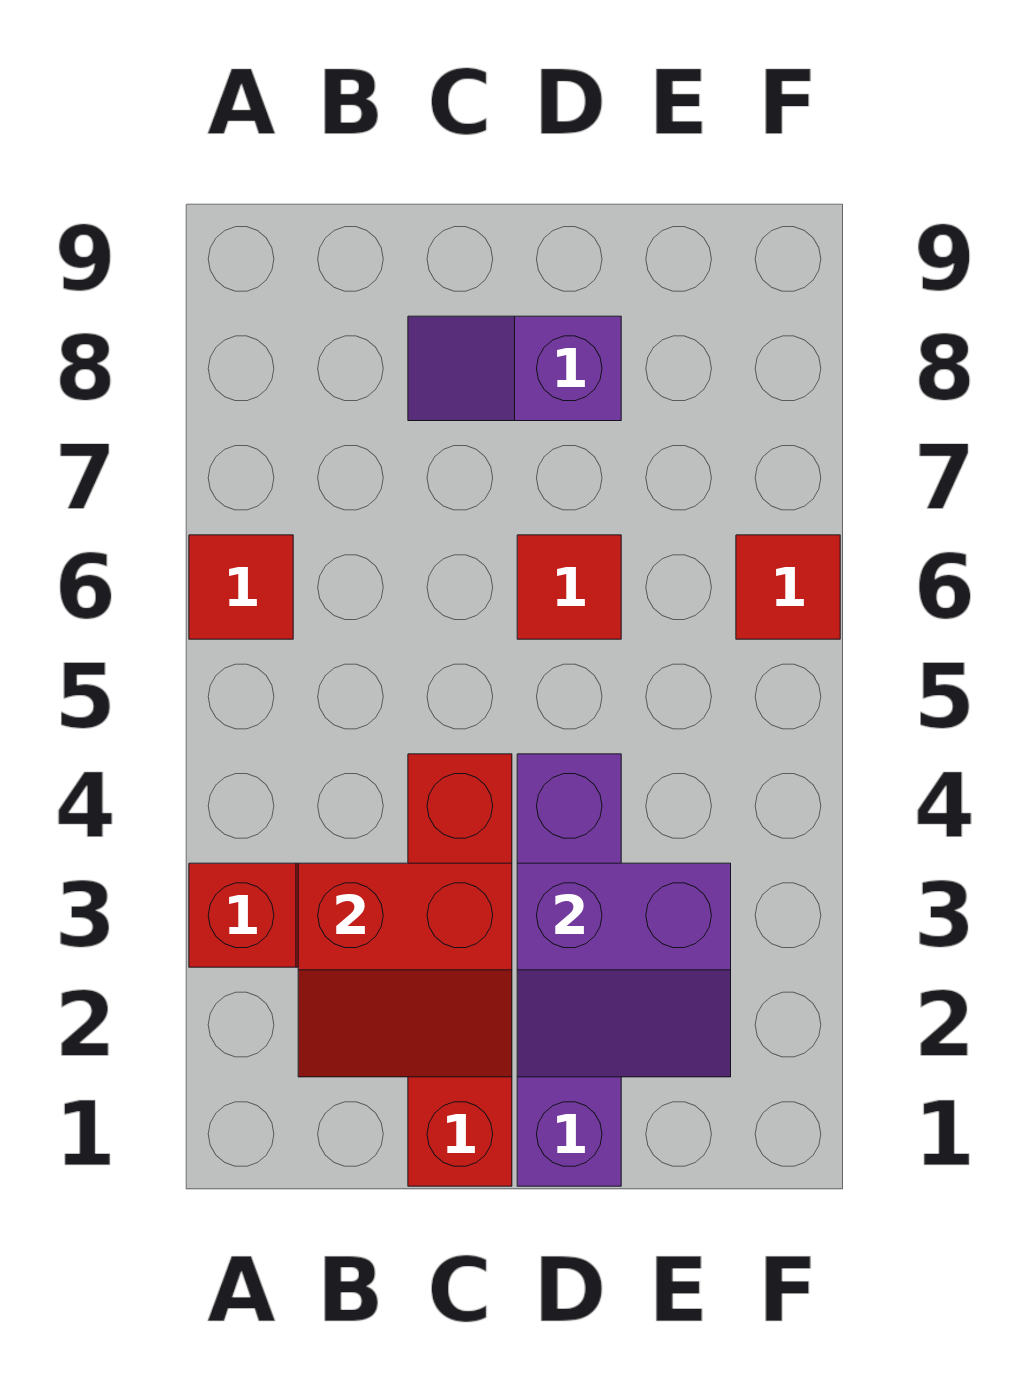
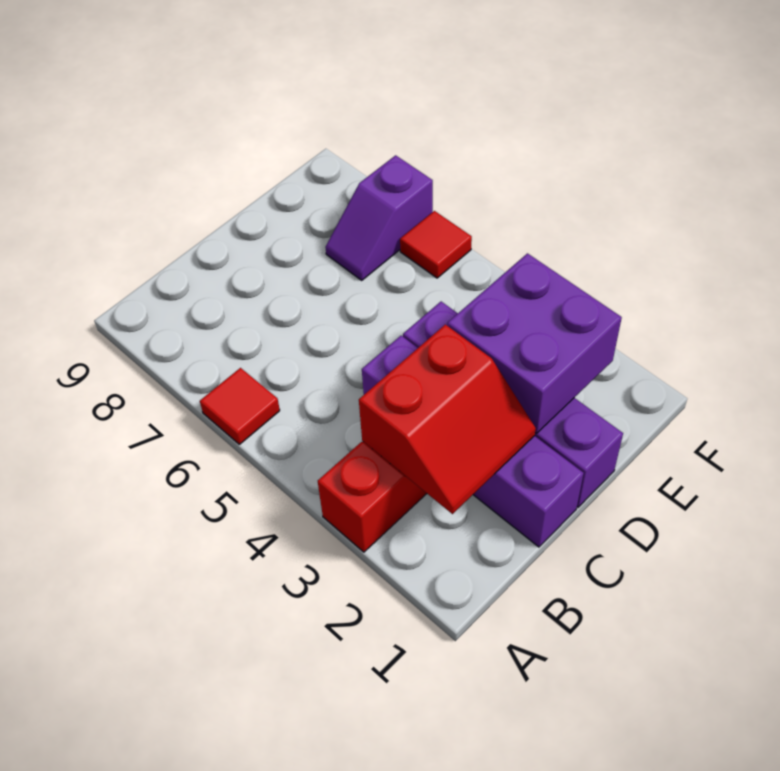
red 1x4 brick [408,754,512,1186] -> purple 1x4 brick [362,336,584,547]
purple 1x2 slope [408,316,621,421] -> purple 1x2 slope moved to [325,155,433,280]
purple 2x2 slope [517,863,731,1077] -> purple 2x2 brick [447,253,622,433]
red 1x1 tile [517,535,621,639] -> none

